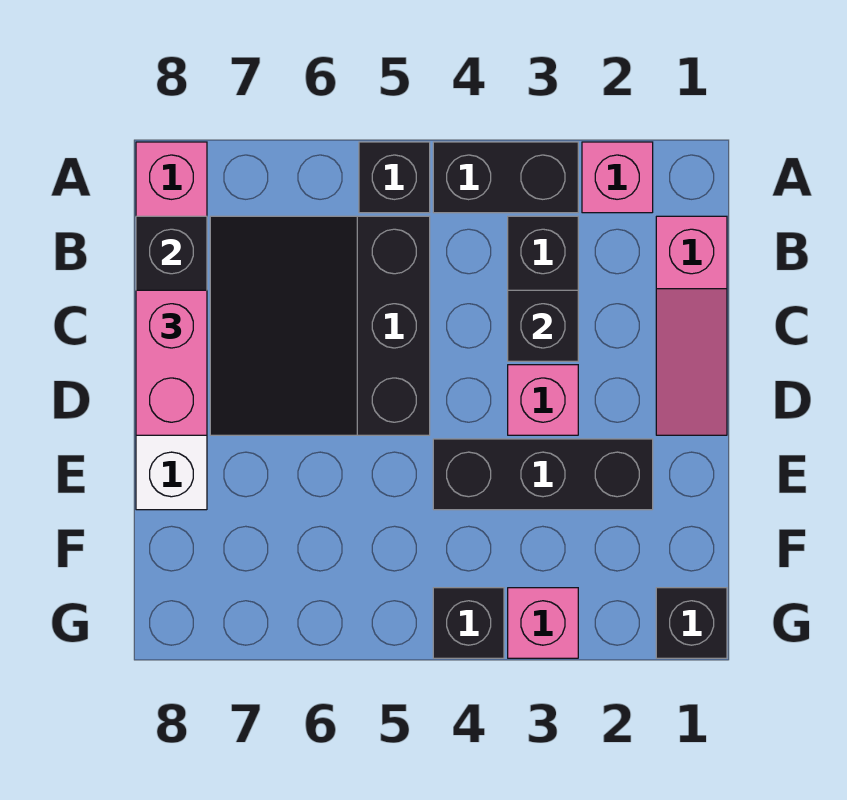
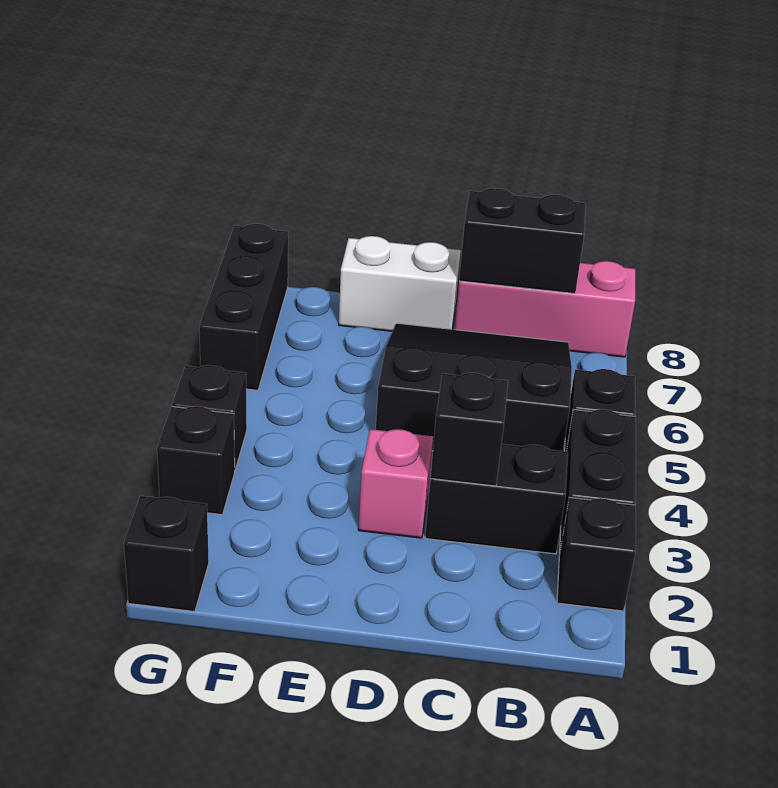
pink 1x1 brick [582,142,653,213] -> black 1x1 brick [557,497,636,611]
pink 1x3 slope [656,216,727,435] -> none
pink 1x2 brick [136,290,207,435] -> none
black 1x3 brick [433,439,653,510] -> black 1x3 brick moved to [199,224,288,390]
pink 1x1 brick [508,588,578,658] -> black 1x1 brick [157,406,235,515]

